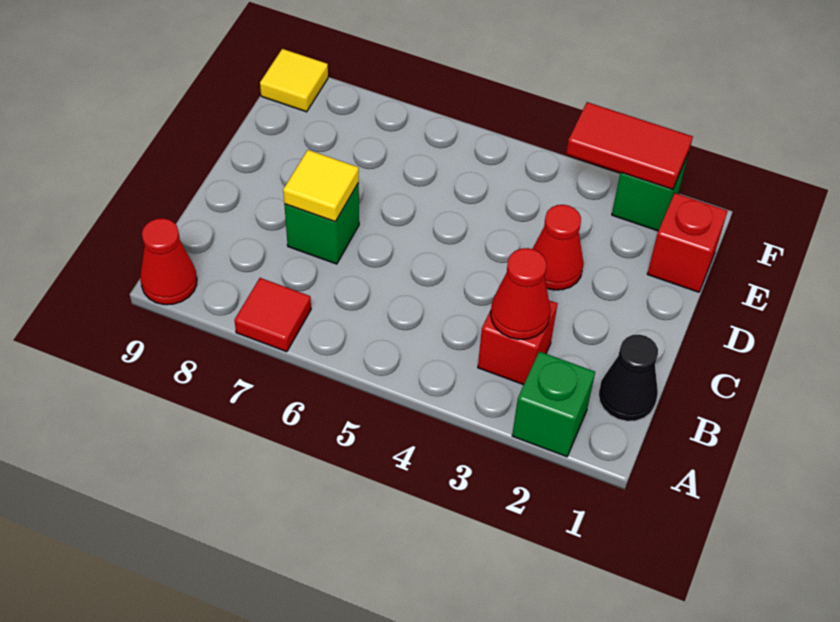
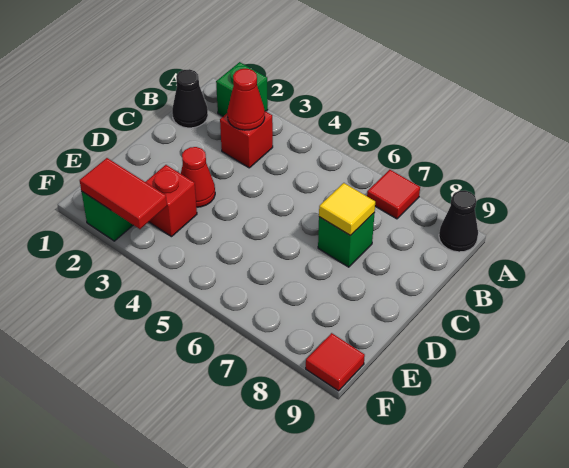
red 1x1 cone [140,218,197,305] -> black 1x1 cone [439,191,478,252]
red 1x1 brick [647,193,727,292] -> red 1x1 brick moved to [146,165,197,237]
yellow 1x1 tile [260,49,328,112] -> red 1x1 tile [306,333,365,391]

